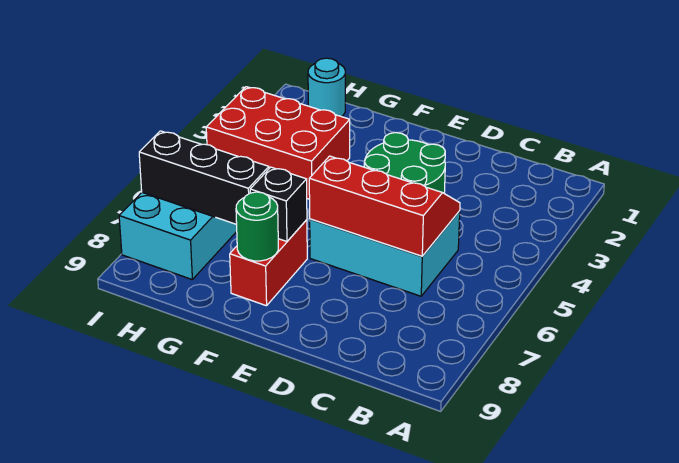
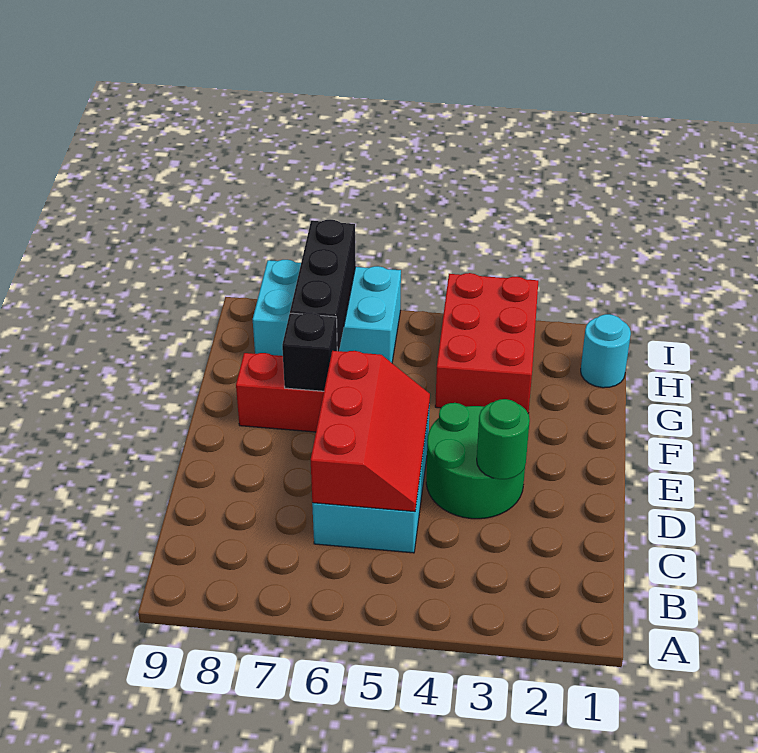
green 1x1 round brick [236,192,278,261] -> green 1x1 round brick moved to [477,399,530,479]

